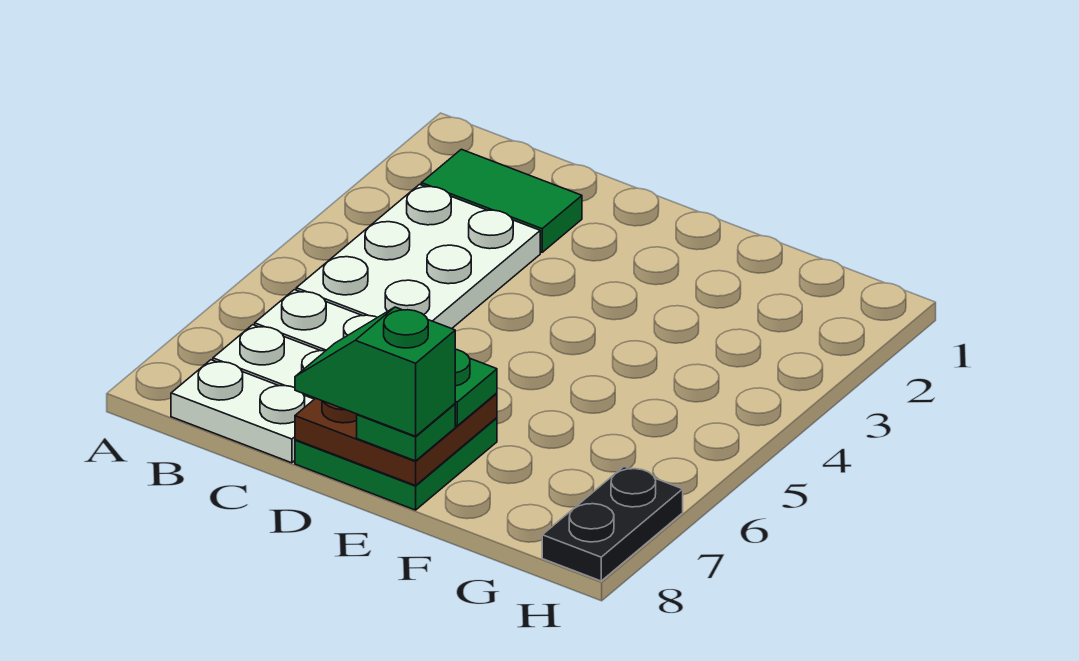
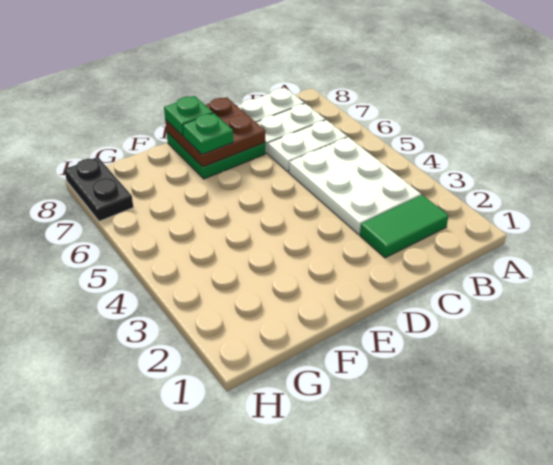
green 1x2 slope [295,307,455,436] -> none

